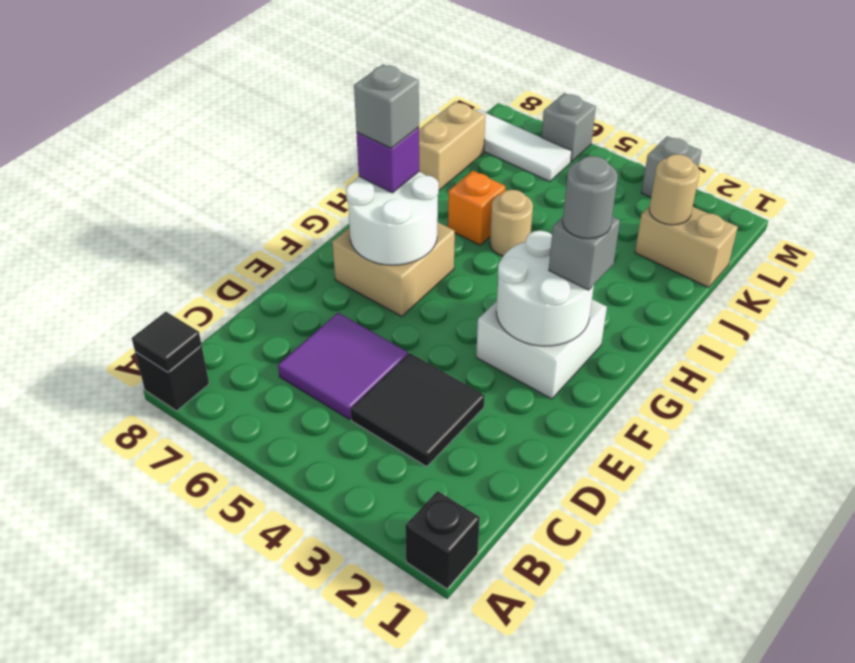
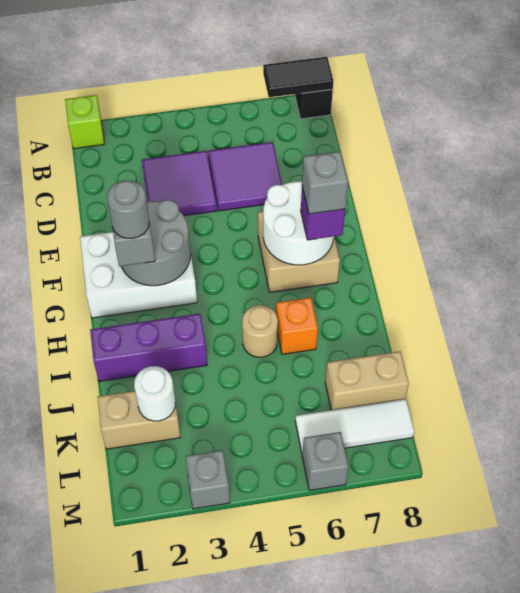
black 1x1 brick [405,491,480,589] -> lime 1x1 brick [65,95,104,149]
black 1x1 tile [132,312,202,372] -> black 1x2 tile [263,57,333,97]
black 2x2 tile [351,353,485,467] -> purple 2x2 tile [142,151,217,216]
white 2x2 brick [476,299,607,399] -> white 2x3 brick [80,232,197,318]
white 2x2 round brick [496,231,594,346] -> grey 2x2 round brick [121,200,191,286]
none -> purple 1x3 brick [90,314,207,381]
tan 1x2 brick [419,102,486,190] -> tan 1x2 brick turned to [325,351,409,410]
tan 1x1 round brick [649,154,699,225] -> white 1x1 round brick [134,366,175,421]

